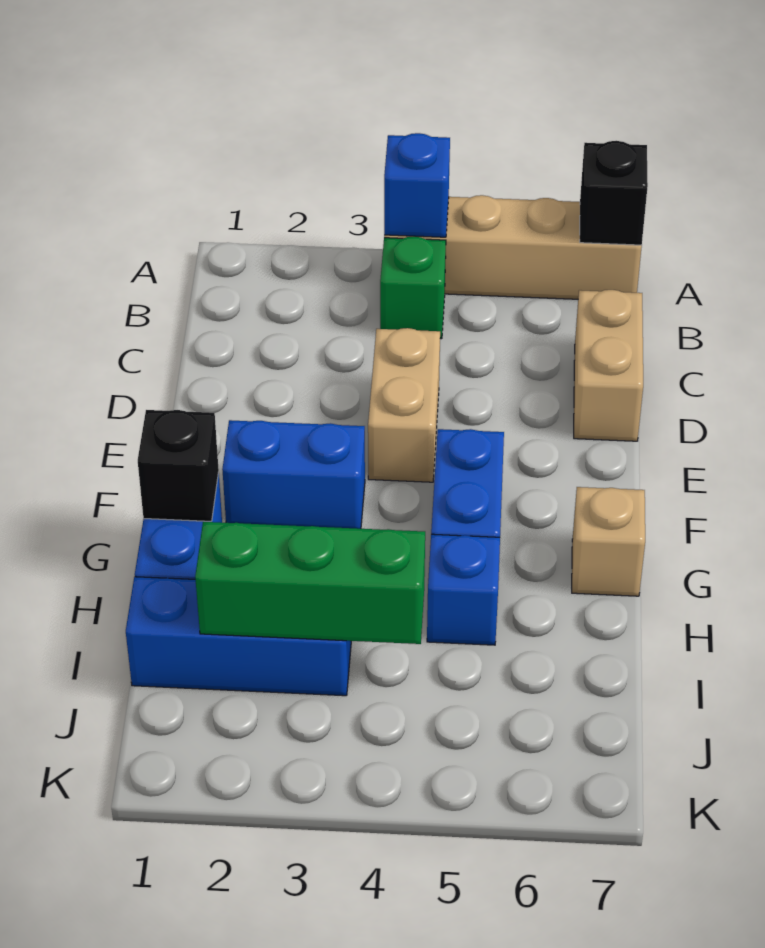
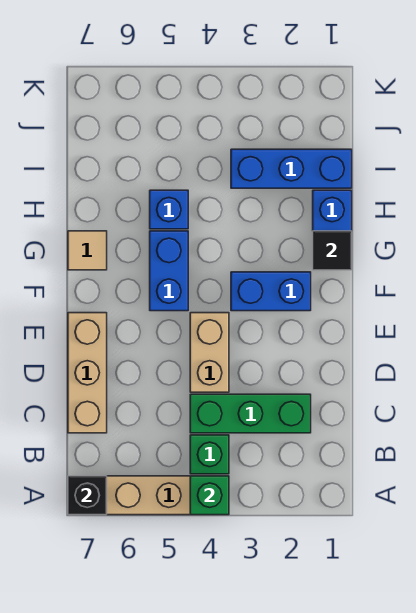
blue 1x1 brick [384,133,450,237] -> green 1x1 brick [190,476,229,515]
tan 1x2 brick [574,290,643,441] -> tan 1x3 brick [68,313,107,433]
black 1x1 brick [138,410,219,521] -> black 1x1 tile [313,231,352,270]
tan 1x1 brick [572,487,645,596] -> tan 1x1 tile [68,231,107,270]
green 1x3 brick [195,522,425,644] -> green 1x3 brick moved to [190,394,311,433]

